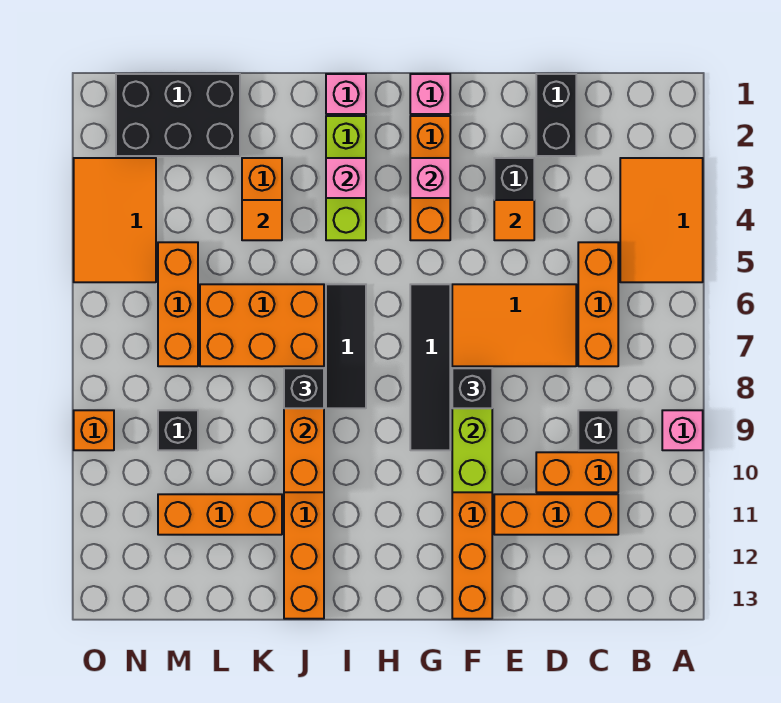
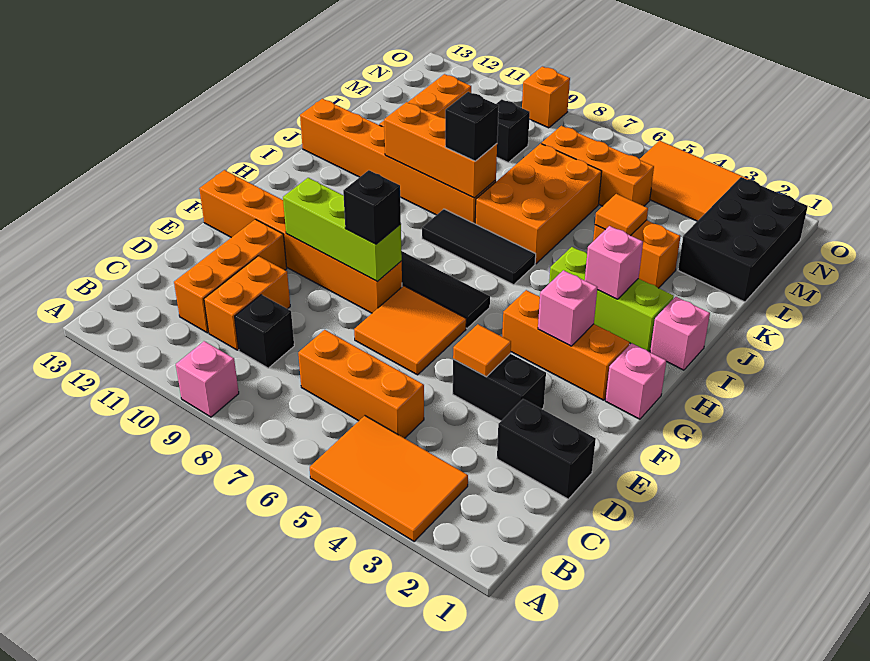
orange 2x3 tile [452,284,576,366] -> orange 2x2 tile [354,286,466,375]

